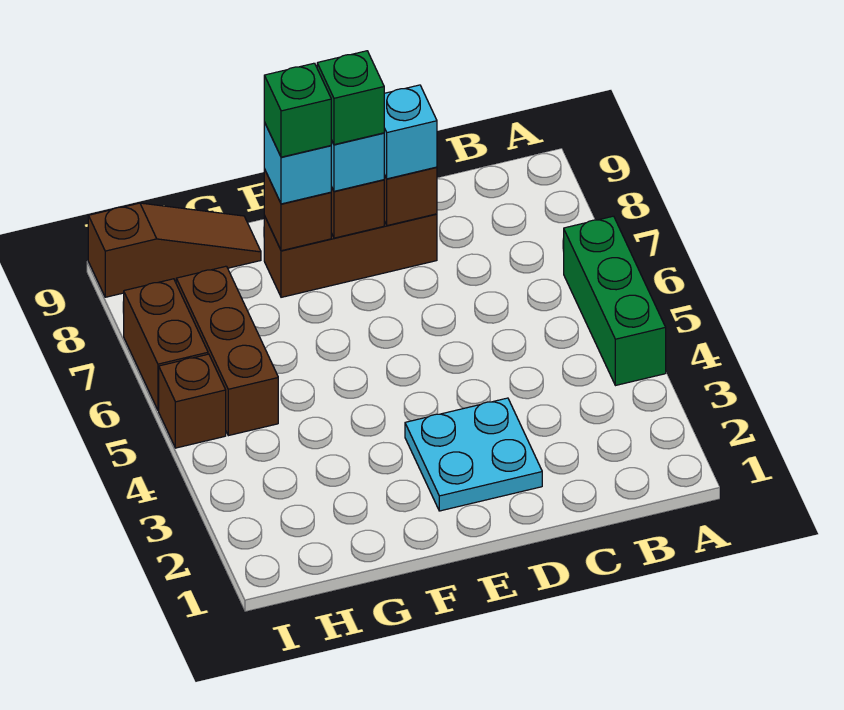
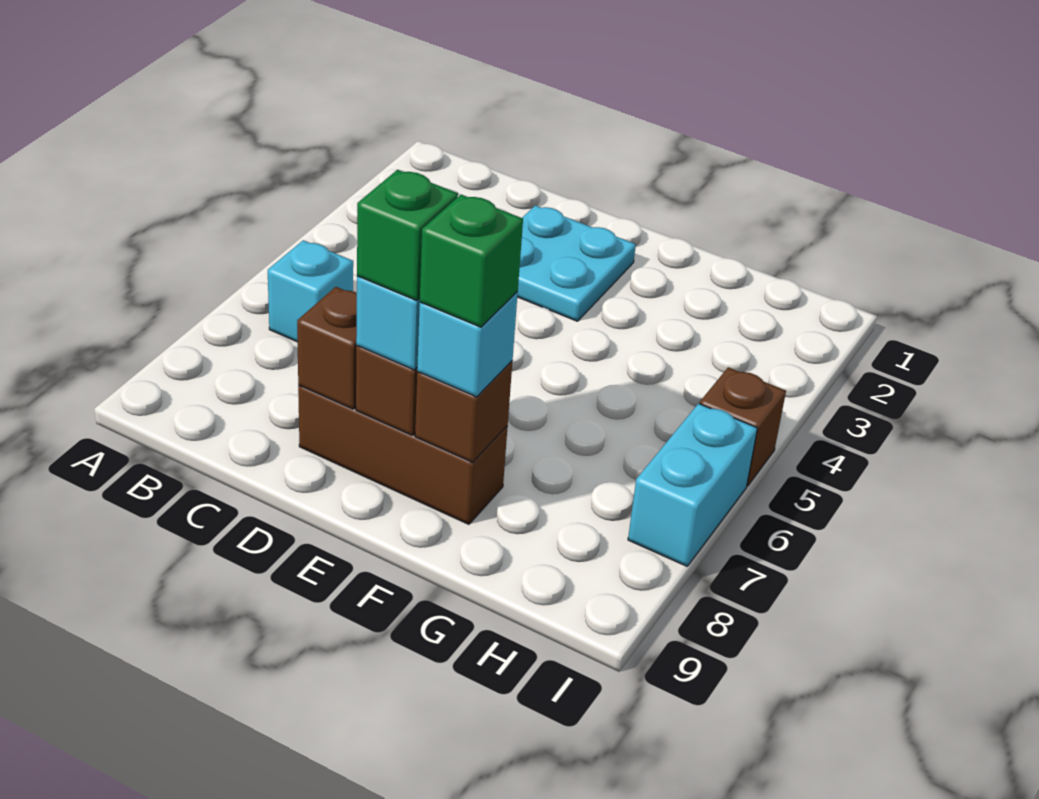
green 1x3 brick [564,216,666,386] -> none
cyan 1x1 brick [384,85,437,179] -> cyan 1x1 brick moved to [268,240,353,342]
brown 1x3 slope [88,203,261,297] -> none
brown 1x3 brick [176,266,278,436] -> none
brown 1x2 brick [124,279,208,410] -> cyan 1x2 brick [628,404,757,566]

